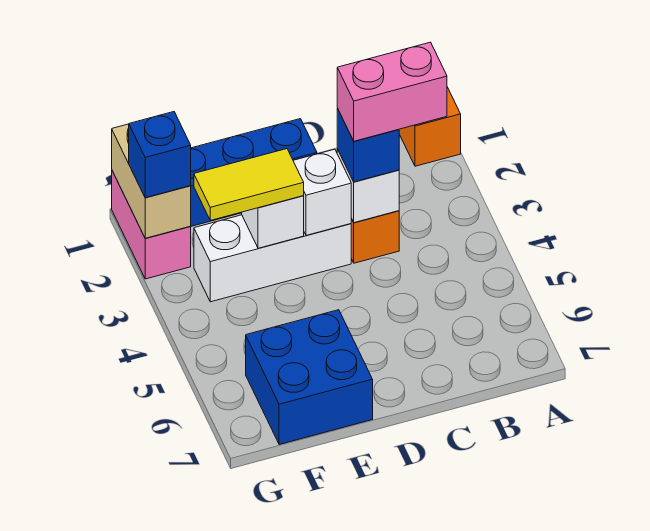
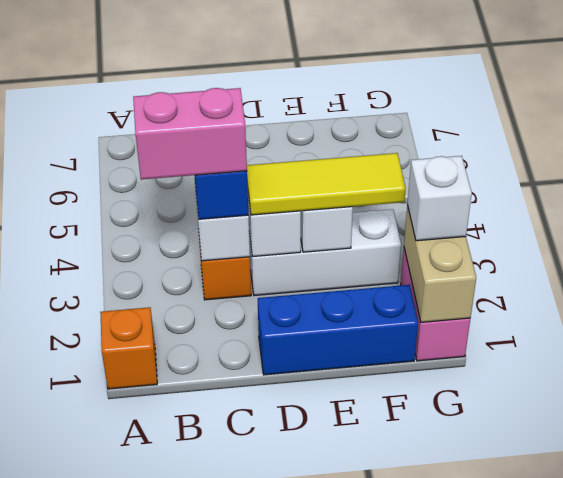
yellow 1x2 tile [194,149,304,220] -> yellow 1x3 tile [247,153,406,215]
blue 2x2 brick [246,310,373,444] -> none
blue 1x1 brick [129,112,191,198] -> white 1x1 brick [407,156,472,241]

